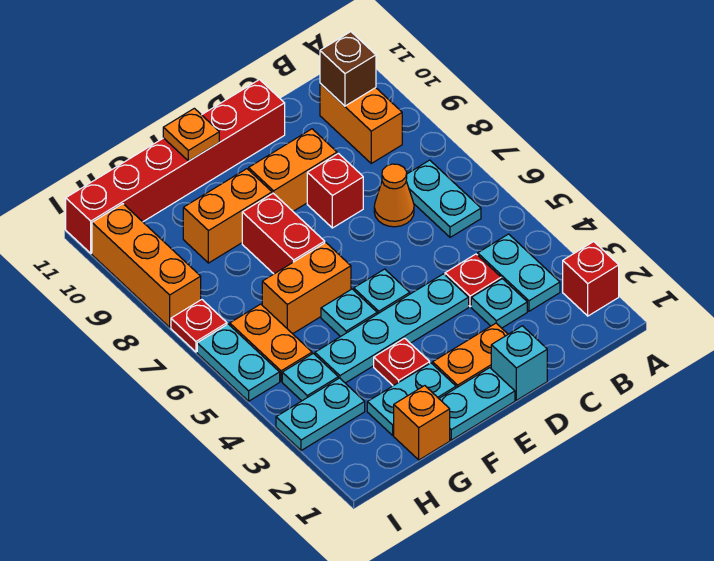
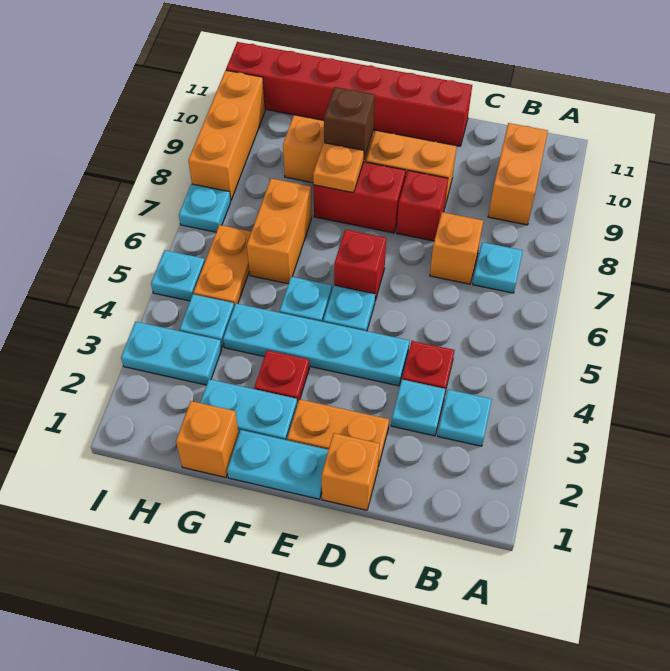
red 1x1 brick [563,242,619,316] -> red 1x1 brick moved to [334,229,386,301]
cyan 1x2 plate [478,234,560,311] -> cyan 1x1 plate [438,390,492,446]
cyan 1x2 plate [406,160,481,237] -> cyan 1x1 plate [473,242,523,293]
brown 1x1 brick [320,32,376,106] -> brown 1x1 brick moved to [324,87,375,158]
orange 1x1 cone [374,164,414,227] -> orange 1x1 brick [430,212,483,284]
cyan 1x1 brick [491,326,547,400] -> orange 1x1 brick [322,433,380,510]
orange 1x2 brick [262,243,351,334] -> orange 1x2 brick turned to [247,179,312,284]
red 1x2 brick [242,193,325,274] -> red 1x2 brick turned to [313,162,406,233]
orange 1x1 plate [163,108,219,161] -> orange 1x1 plate moved to [313,143,364,193]
cyan 1x2 plate [197,324,280,401] -> cyan 1x1 plate [151,250,205,301]
red 1x1 plate [171,300,227,352] -> cyan 1x1 plate [179,184,231,232]

